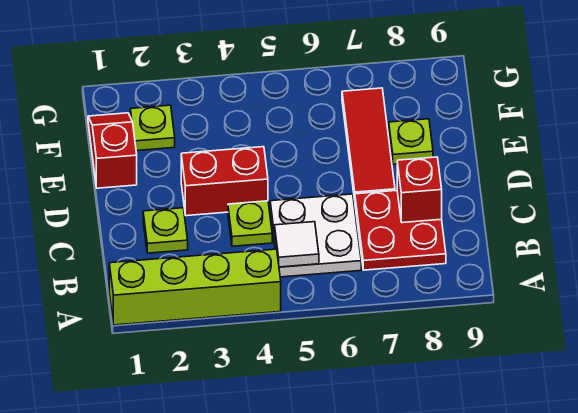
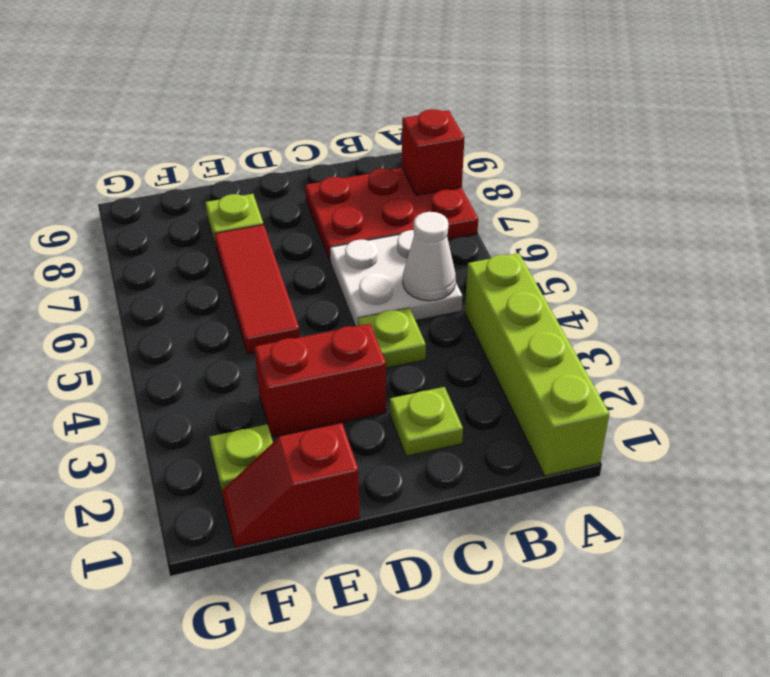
white 1x1 tile [275,222,319,267] -> white 1x1 cone [403,212,456,301]
red 2x2 plate [355,190,446,270] -> red 2x3 plate [305,168,478,260]
red 1x1 brick [397,157,442,223] -> red 1x1 brick moved to [402,109,464,195]
red 1x2 brick [181,147,268,216] -> red 1x2 brick turned to [254,324,386,437]
red 1x3 tile [342,88,395,200] -> red 1x3 tile turned to [215,225,300,354]

